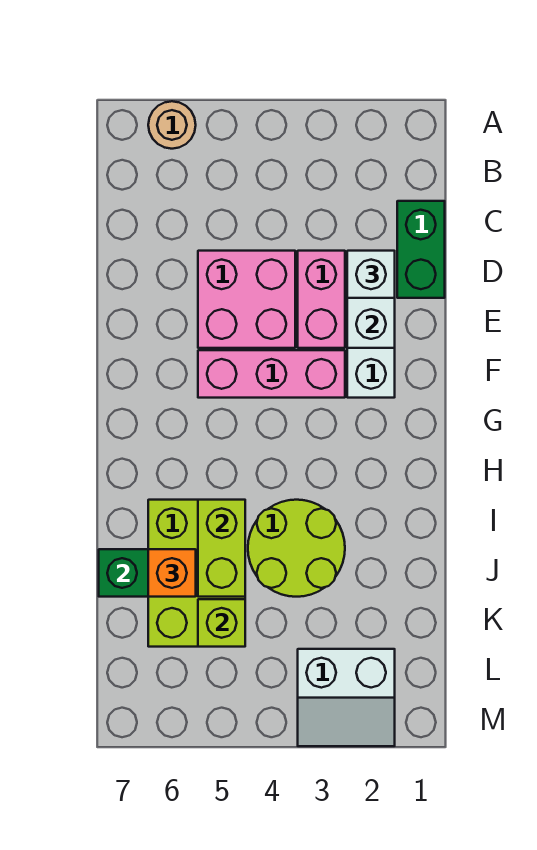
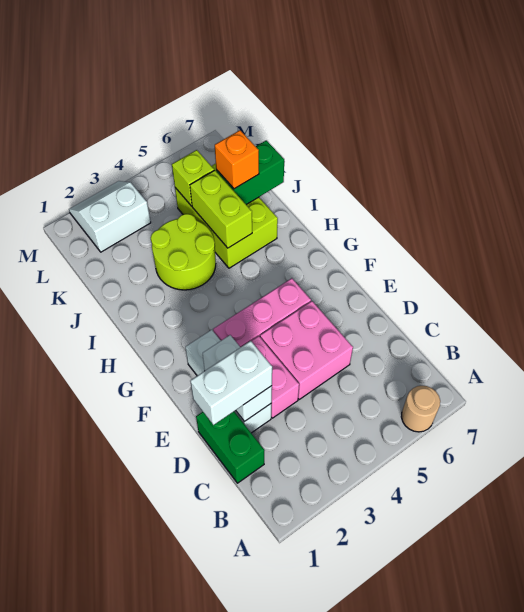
white 1x1 brick [347,251,395,298] -> white 1x2 brick [190,341,272,425]

